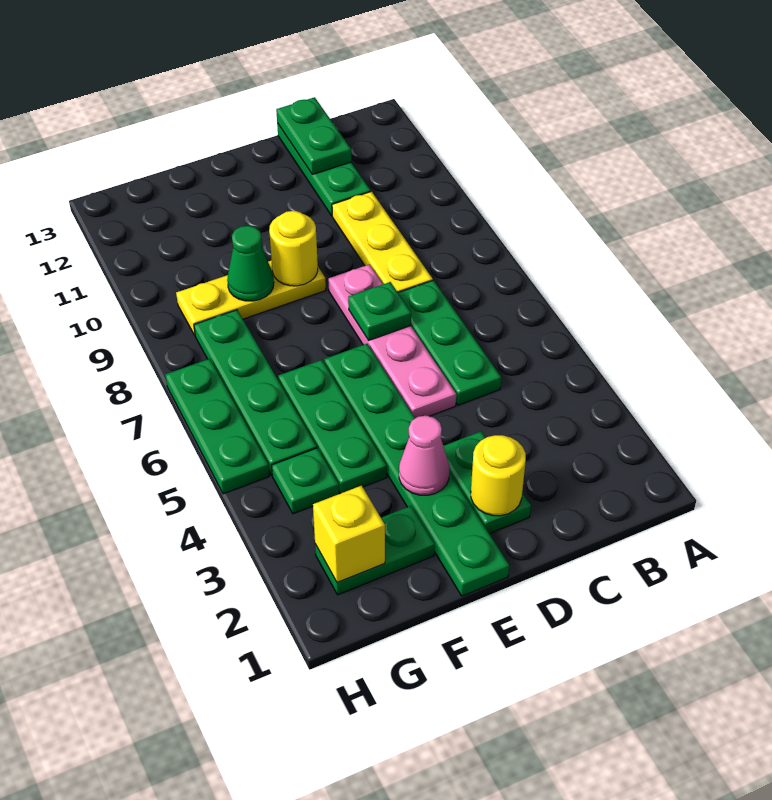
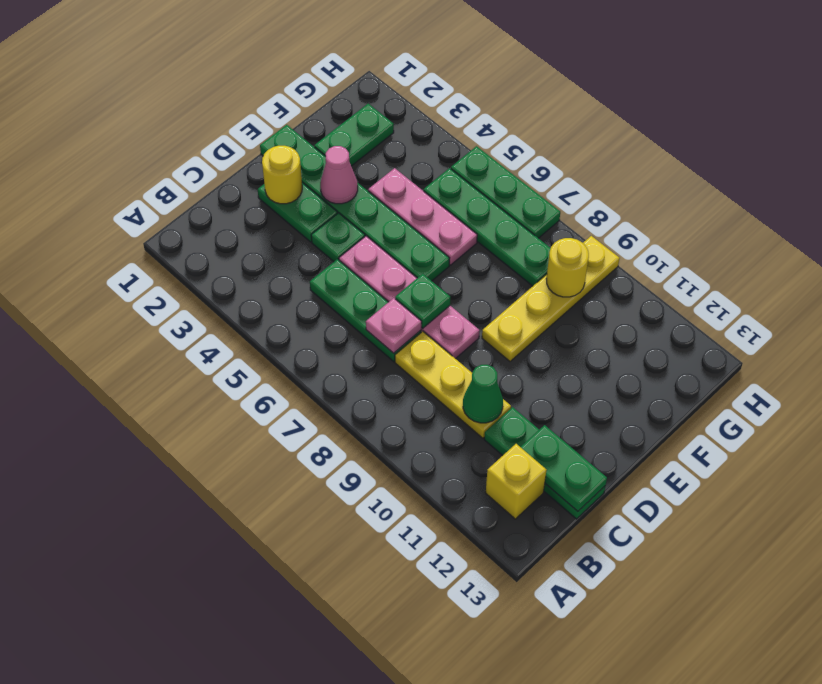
none -> pink 1x1 plate [366,298,422,353]
yellow 1x3 plate [176,260,326,335] -> yellow 1x4 plate [482,236,620,361]
yellow 1x1 round brick [269,211,318,286] -> yellow 1x1 round brick moved to [546,238,589,297]
green 1x3 plate [278,360,387,494] -> pink 1x3 plate [368,168,477,265]
green 1x1 cone [227,226,274,301] -> green 1x1 cone moved to [463,365,503,423]
yellow 1x1 brick [313,486,385,583] -> yellow 1x1 brick moved to [486,444,547,519]
green 1x1 plate [272,448,339,514] -> green 1x1 plate moved to [311,213,365,262]

